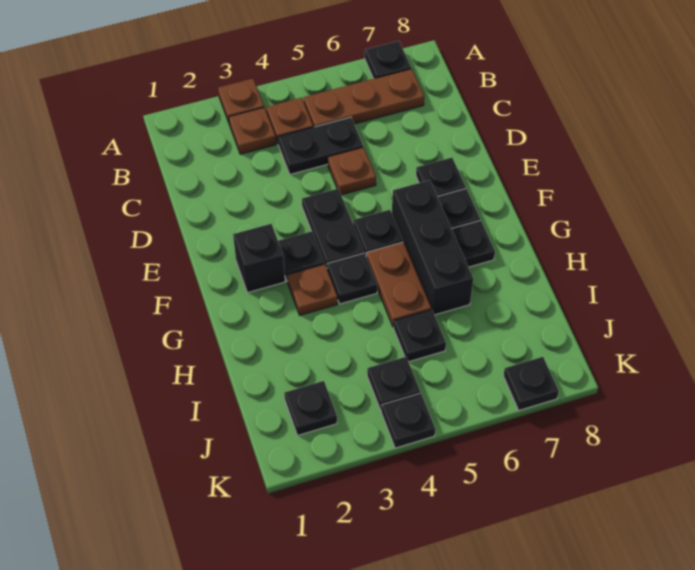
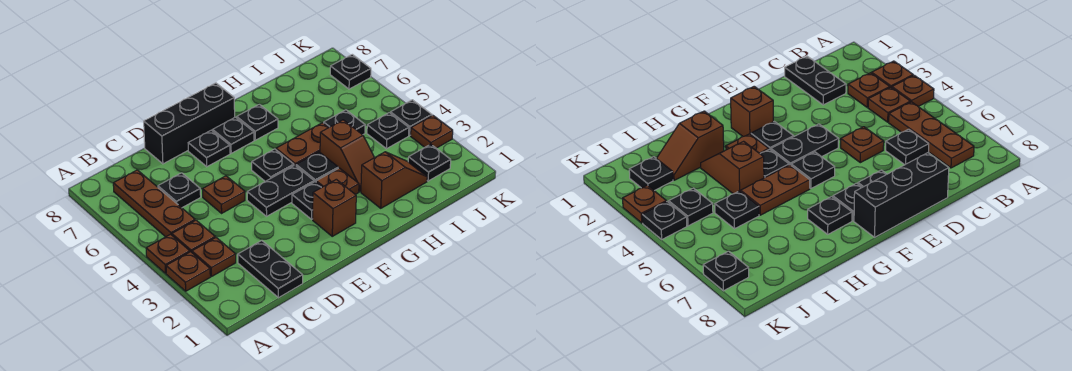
none -> brown 1x1 plate [146,234,190,274]
black 1x1 plate [365,41,411,79] -> black 1x1 plate moved to [158,173,201,208]
black 1x2 plate [278,117,363,174] -> black 1x2 plate moved to [238,241,303,298]
black 1x1 brick [233,224,285,293] -> brown 1x1 brick [313,179,356,236]
black 1x3 brick [392,180,473,315] -> black 1x3 brick moved to [144,83,235,164]
none -> brown 1x2 slope [361,152,427,208]
none -> brown 1x2 slope [320,120,374,192]
none -> brown 1x1 plate [411,115,453,148]

